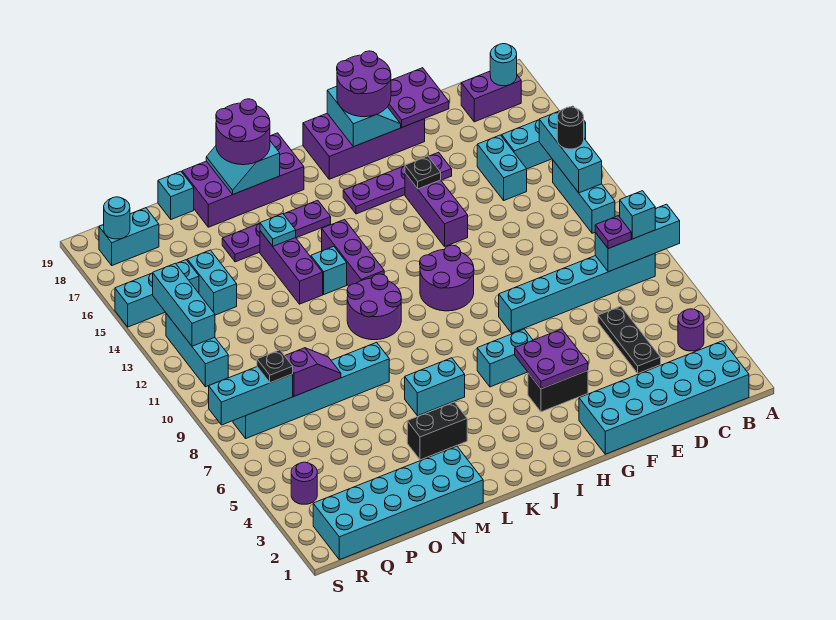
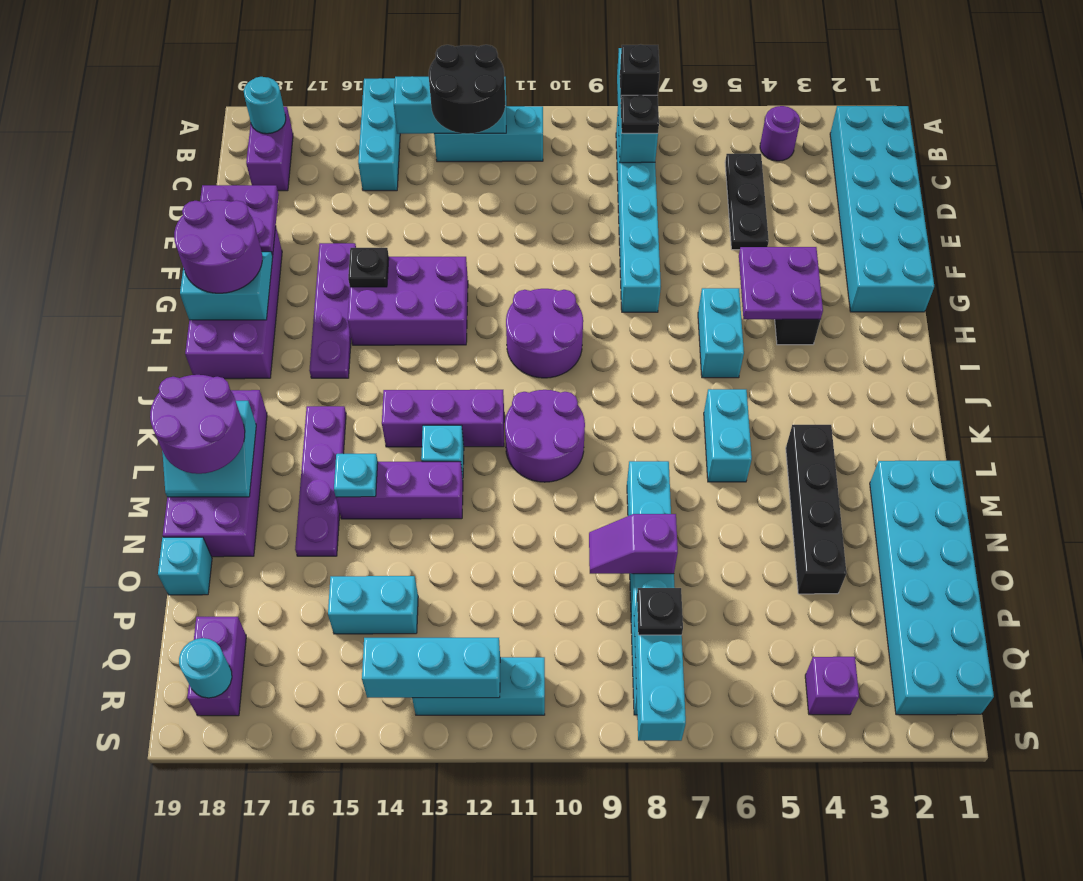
cyan 1x1 brick [620,191,655,239] -> black 1x1 brick [620,44,660,99]
black 1x1 round brick [557,107,584,149] -> black 2x2 round brick [429,45,505,134]
purple 1x1 plate [595,216,631,249] -> black 1x1 plate [621,95,659,133]
black 1x3 plate [598,306,661,373] -> black 1x3 plate turned to [725,154,769,250]
cyan 1x2 brick [477,135,527,200] -> none
purple 1x3 brick [405,173,468,246] -> purple 2x3 brick [348,257,468,345]
black 1x2 brick [407,402,467,460] -> black 1x4 brick [786,425,846,594]
purple 1x2 slope [285,348,341,396] -> purple 1x2 slope turned to [589,514,678,574]
cyan 1x3 brick [115,260,199,327] -> none
cyan 1x2 brick [99,208,159,265] -> purple 1x2 brick [187,617,246,716]
purple 1x1 round brick [291,462,317,504] -> purple 1x1 brick [805,657,859,715]

